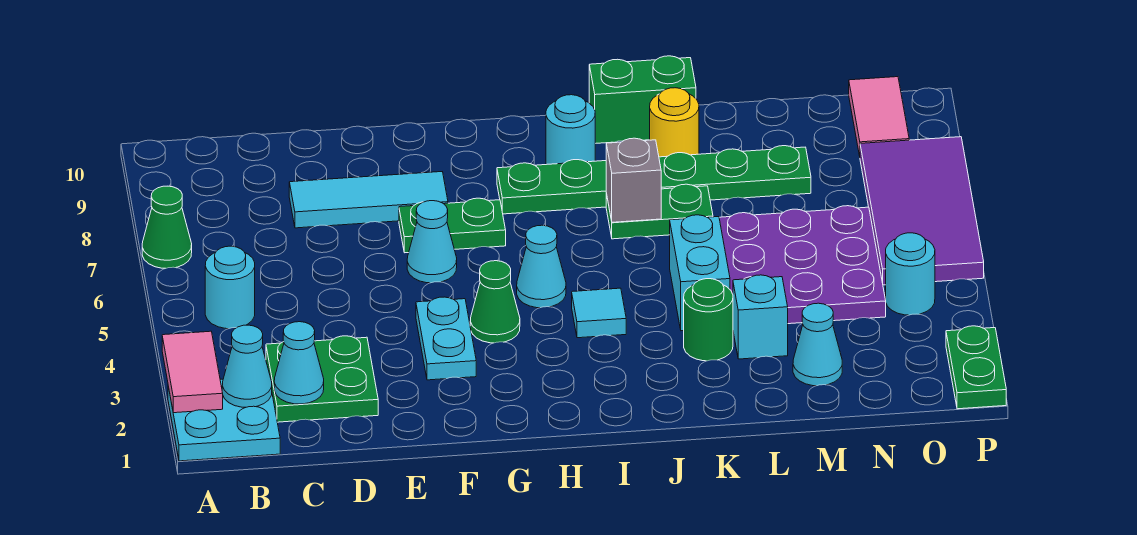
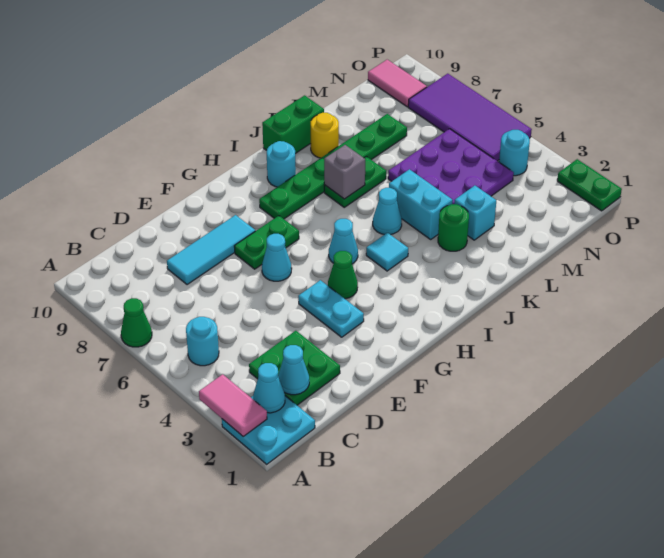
cyan 1x1 cone [793,303,842,386] -> cyan 1x1 cone moved to [373,188,402,235]

